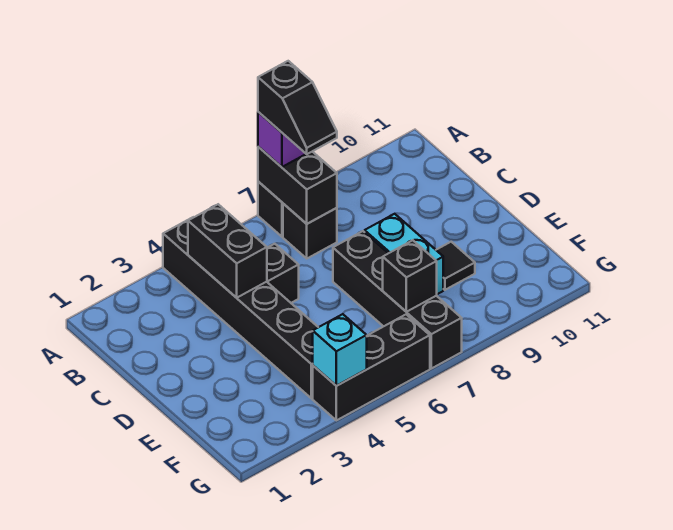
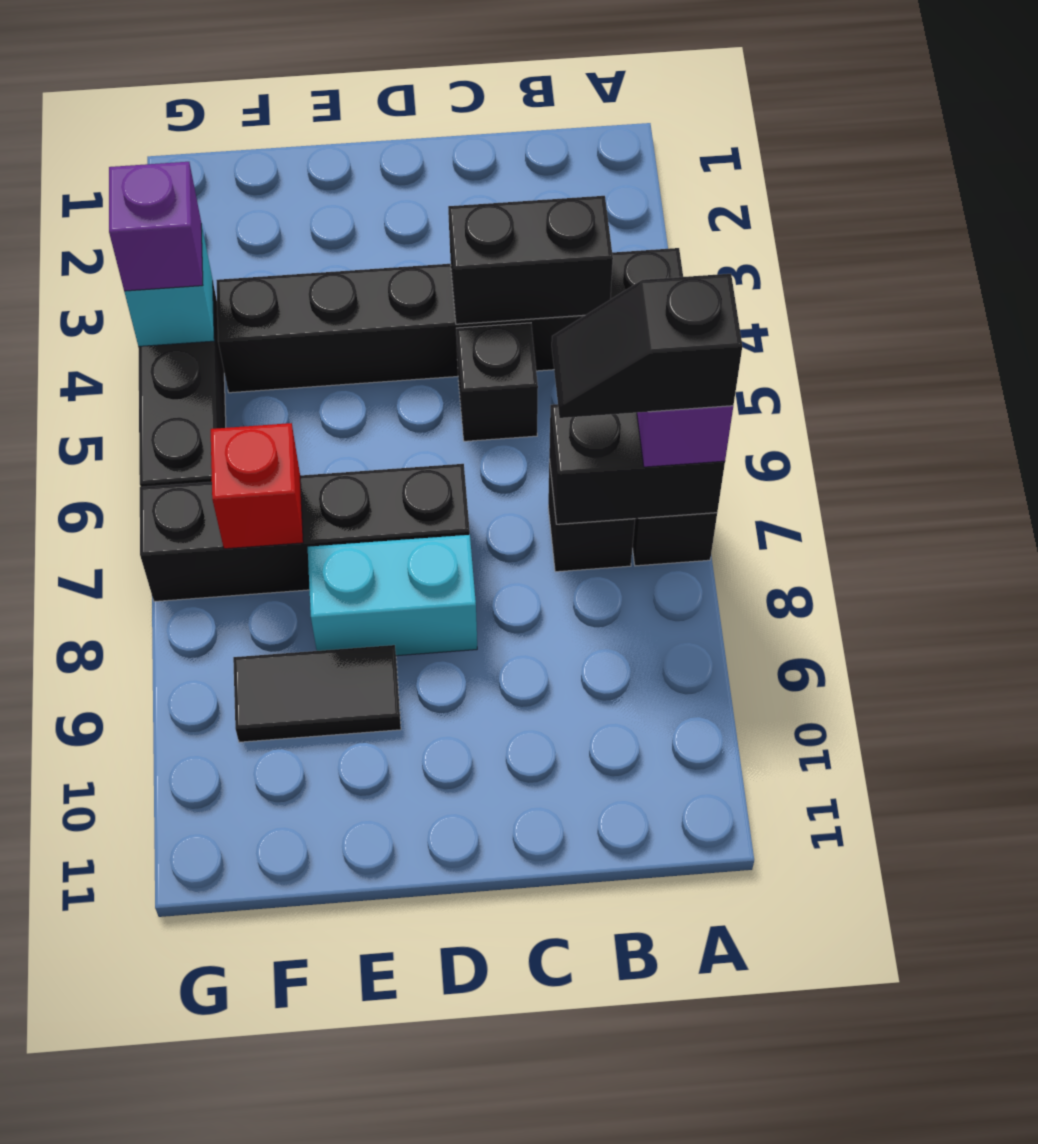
black 1x1 tile [436,242,475,290] -> black 1x2 tile [233,645,401,742]
black 1x1 brick [383,240,437,312] -> red 1x1 brick [211,423,303,549]
none -> purple 1x1 brick [109,162,203,291]

